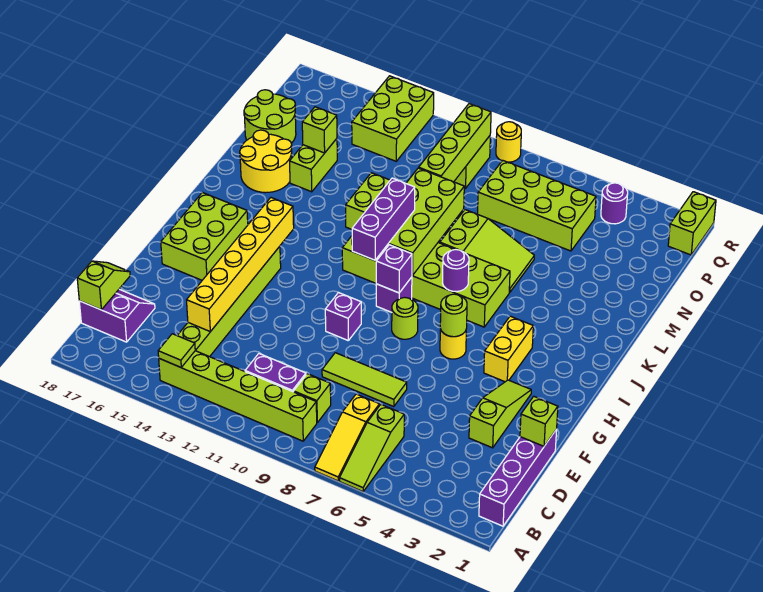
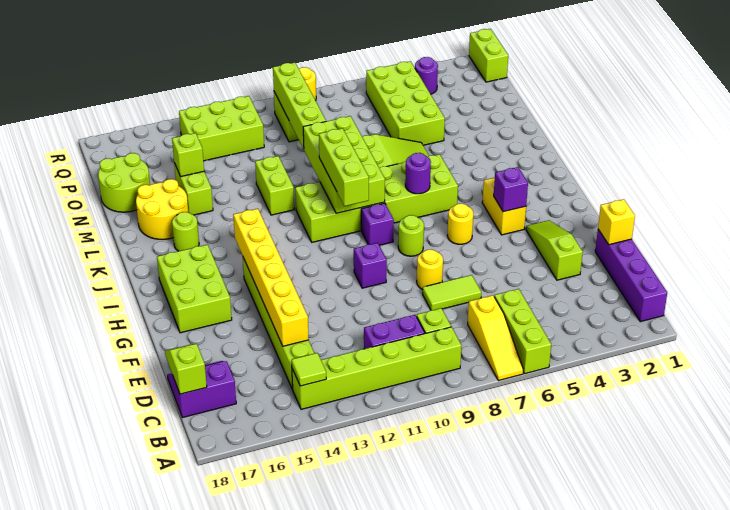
lime 1x3 slope [340,405,404,492] -> lime 1x3 brick [494,289,551,374]
lime 1x1 brick [520,396,558,446] -> yellow 1x1 brick [598,199,635,245]
lime 1x3 tile [322,353,407,407] -> lime 1x2 tile [423,275,481,310]
none -> yellow 1x1 round brick [417,250,443,290]
lime 1x1 round brick [440,294,467,337] -> lime 1x1 round brick moved to [172,212,199,251]
purple 1x1 brick [376,245,412,293] -> purple 1x1 brick moved to [494,167,528,212]
purple 1x3 brick [352,178,415,260] -> lime 1x3 brick [319,128,369,206]
lime 2x4 brick [478,160,596,251] -> lime 2x4 brick turned to [366,61,445,145]
lime 2x3 brick [352,76,434,161] -> lime 2x3 brick turned to [179,96,264,161]

